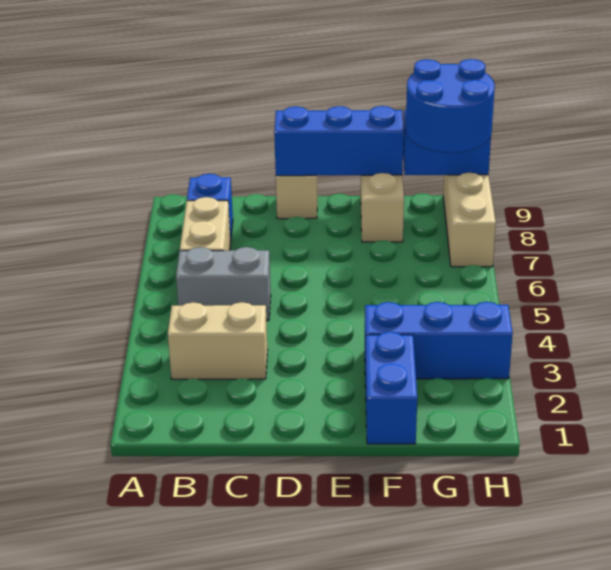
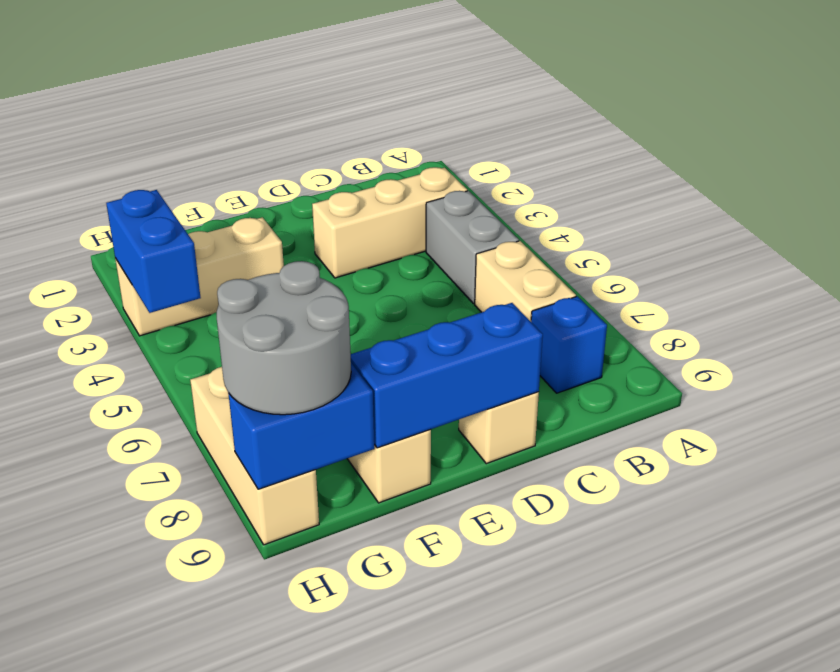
tan 1x2 brick [168,302,268,379] -> tan 1x3 brick [312,167,467,278]
grey 1x2 brick [176,247,271,320] -> grey 1x2 brick turned to [426,191,519,304]
blue 1x2 brick [365,332,417,444] -> blue 1x2 brick moved to [106,190,201,313]
blue 1x3 brick [365,302,513,379] -> tan 1x3 brick [115,217,284,336]
blue 2x2 round brick [406,59,495,153] -> grey 2x2 round brick [217,261,351,415]

